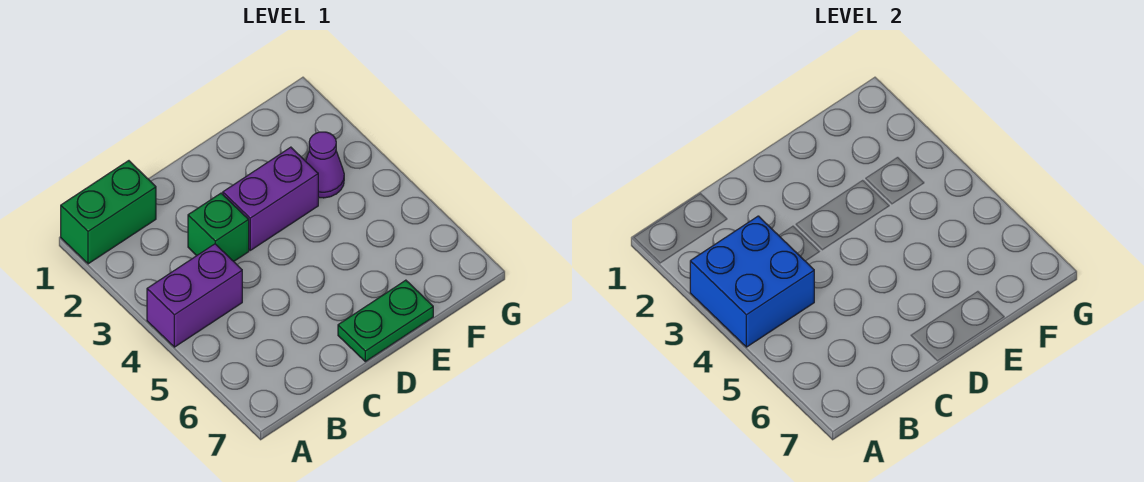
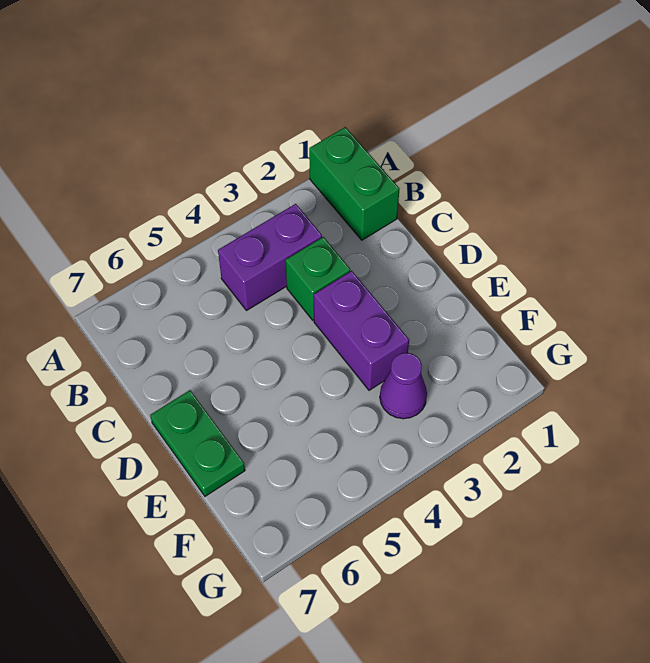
blue 2x2 brick [690,216,814,347] -> none
purple 1x2 brick [147,244,242,347] -> purple 1x2 brick turned to [218,204,322,311]

